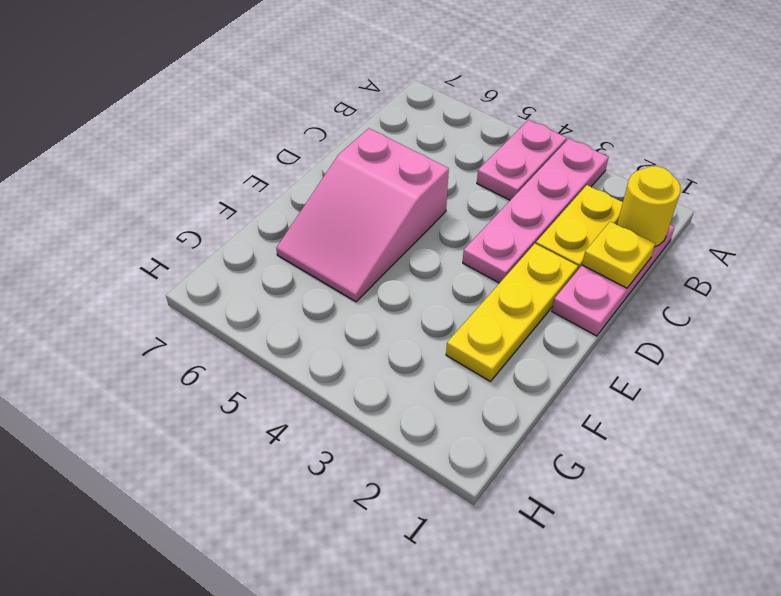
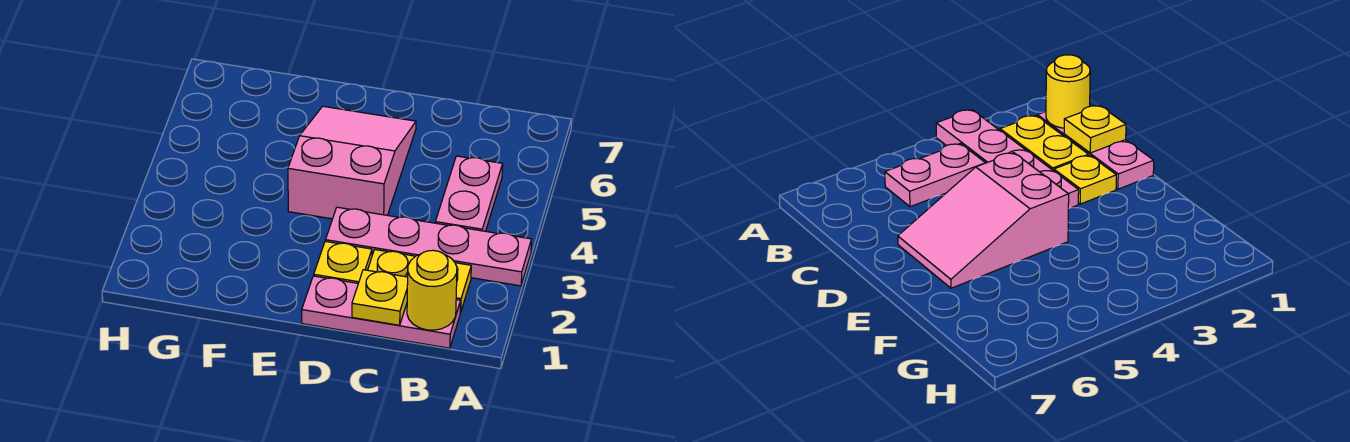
pink 1x2 plate [477,120,567,200] -> pink 1x2 plate turned to [435,156,503,231]
yellow 1x3 plate [446,244,578,382] -> yellow 1x1 plate [314,241,372,283]
pink 2x3 slope [276,128,449,302] -> pink 2x3 slope turned to [288,106,416,219]

